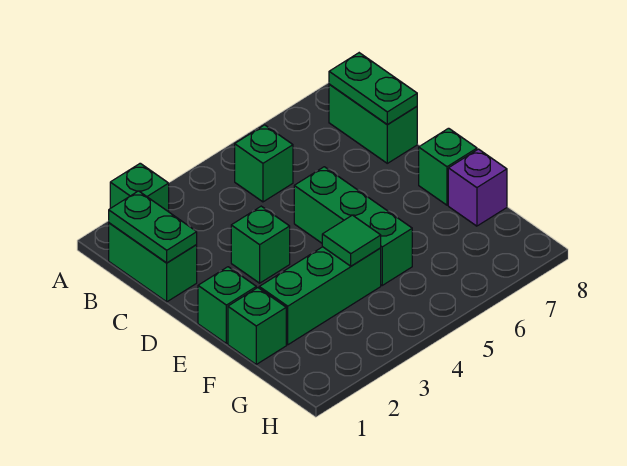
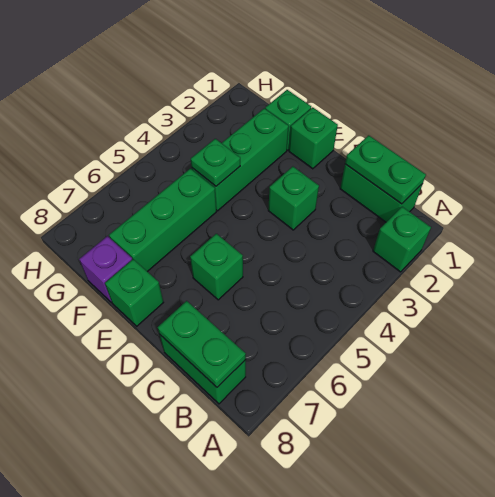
green 1x1 brick [235,125,293,202] -> green 1x1 brick moved to [190,234,243,300]
green 1x3 brick [294,167,412,285] -> green 1x3 brick turned to [109,169,216,272]
green 1x1 tile [322,215,381,266] -> green 1x1 plate [191,139,240,186]

